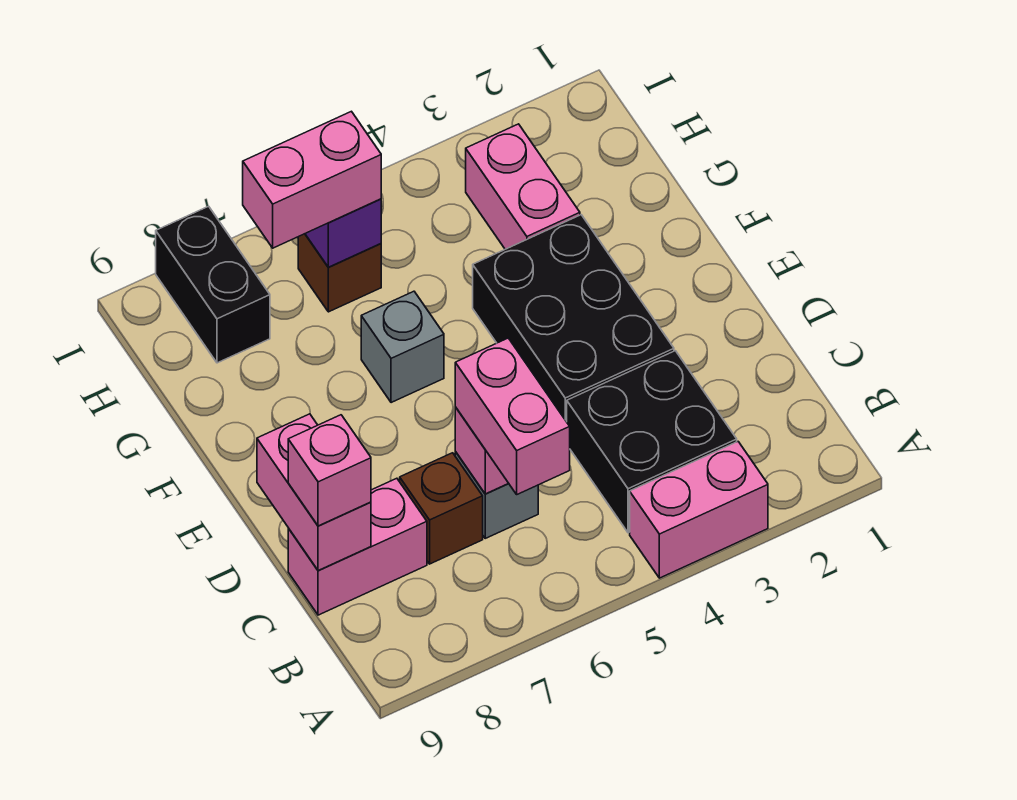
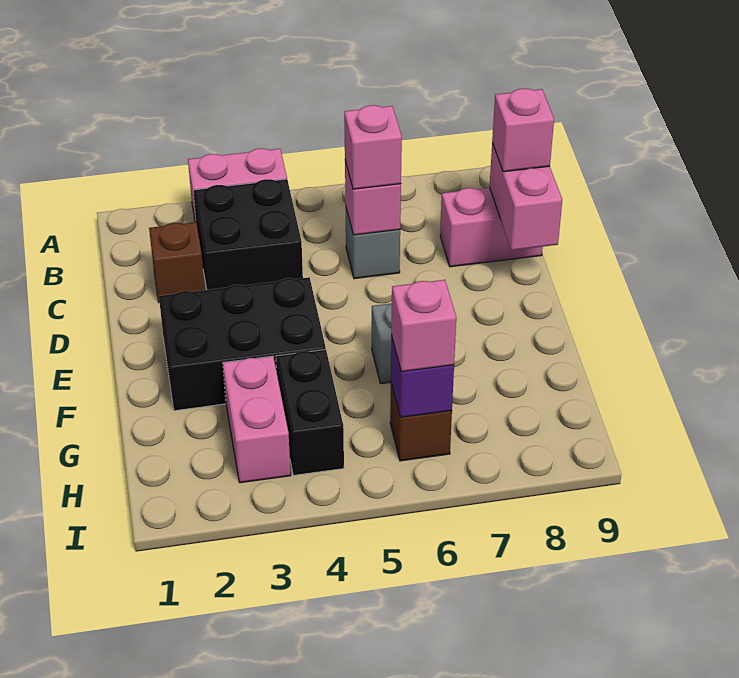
pink 1x2 brick [455,338,570,494] -> pink 1x1 brick [344,105,402,189]
brown 1x1 brick [400,453,483,564] -> brown 1x1 brick moved to [149,222,205,302]
black 2x3 brick [473,215,674,422] -> black 2x3 brick turned to [159,277,326,411]
pink 1x2 brick [243,111,381,248] -> pink 1x1 brick [391,280,456,372]
black 1x2 brick [156,206,270,363] -> black 1x2 brick moved to [276,349,344,475]

